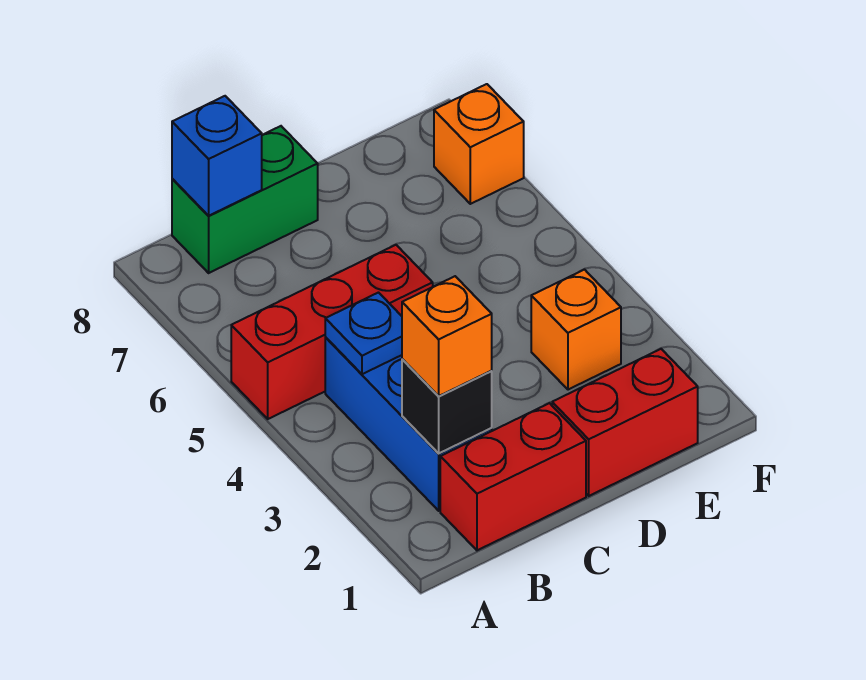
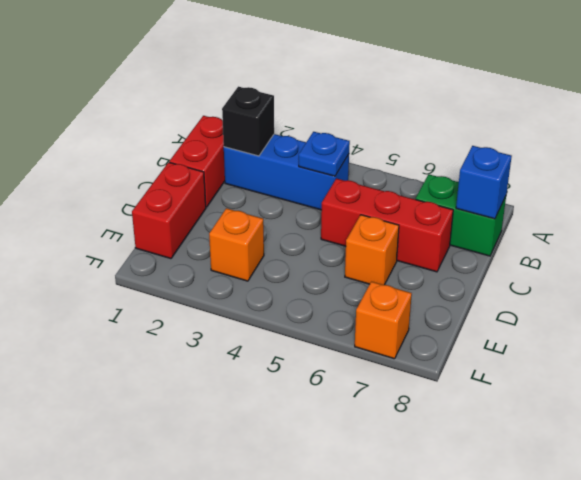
red 1x3 brick [231,245,433,419] -> red 1x3 brick turned to [321,179,453,272]
orange 1x1 brick [402,276,492,396] -> orange 1x1 brick moved to [345,215,399,285]
green 1x2 brick [172,126,318,273] -> green 1x2 brick turned to [416,174,506,256]

